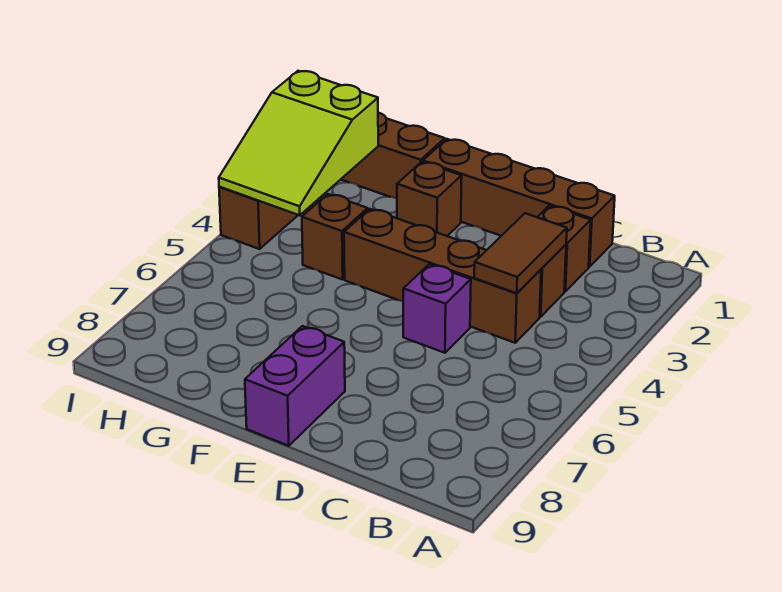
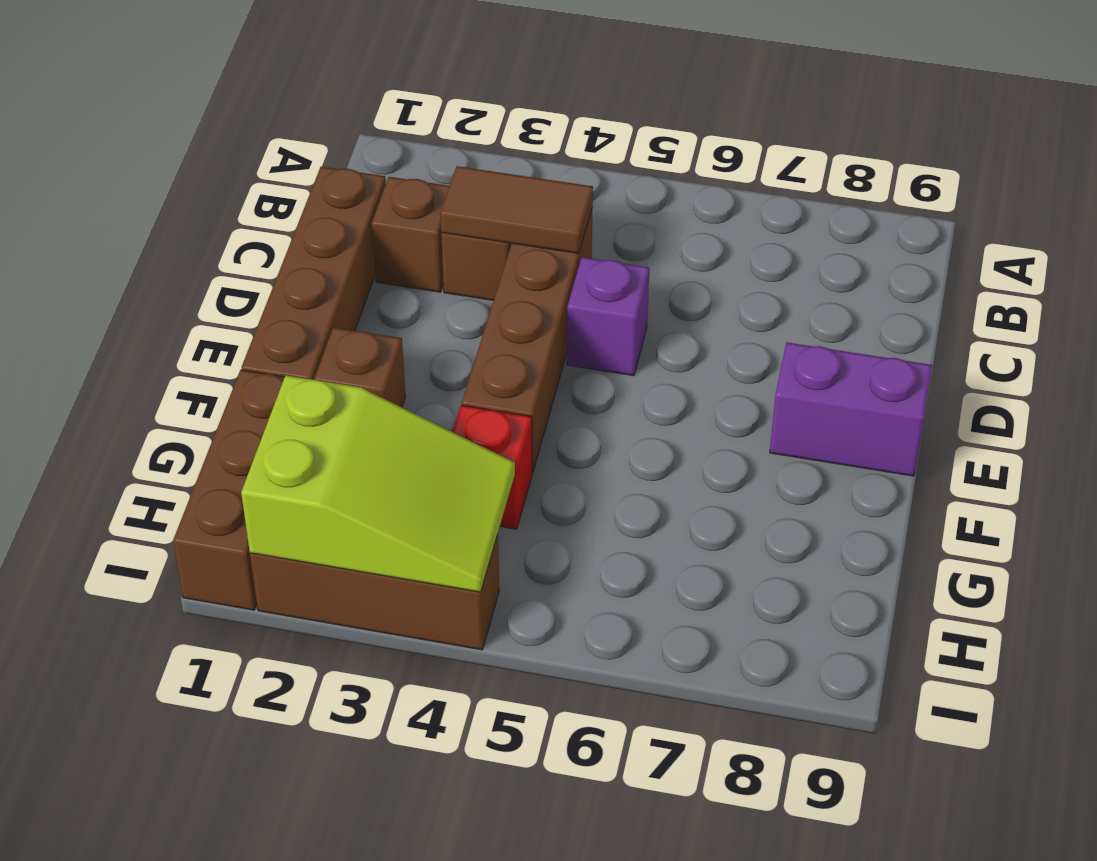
brown 1x1 brick [302,194,368,280] -> red 1x1 brick [452,405,532,529]

